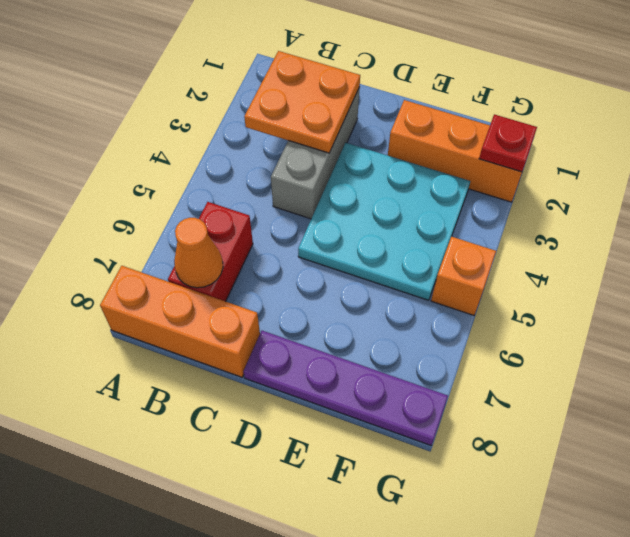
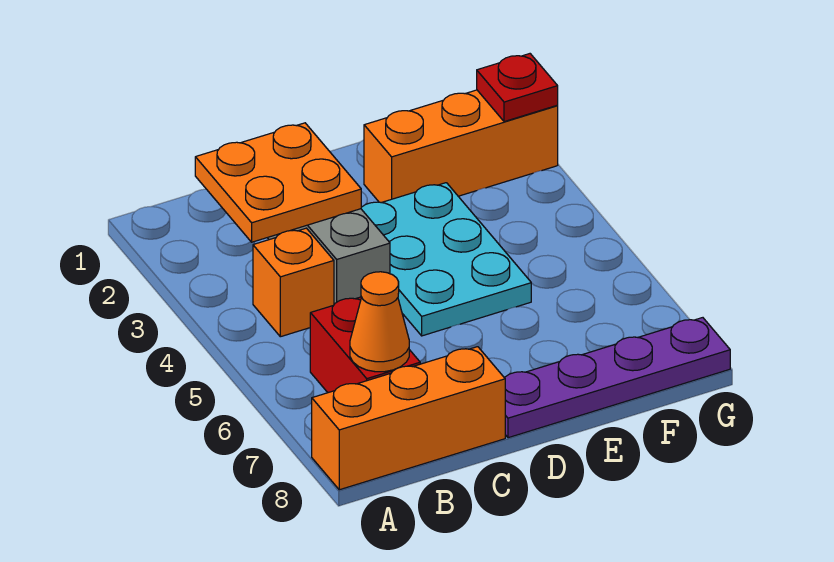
cyan 3x3 plate [298,143,470,300] -> cyan 2x3 plate [361,183,531,336]
orange 1x1 brick [431,237,496,315] -> orange 1x1 brick moved to [253,228,334,337]

